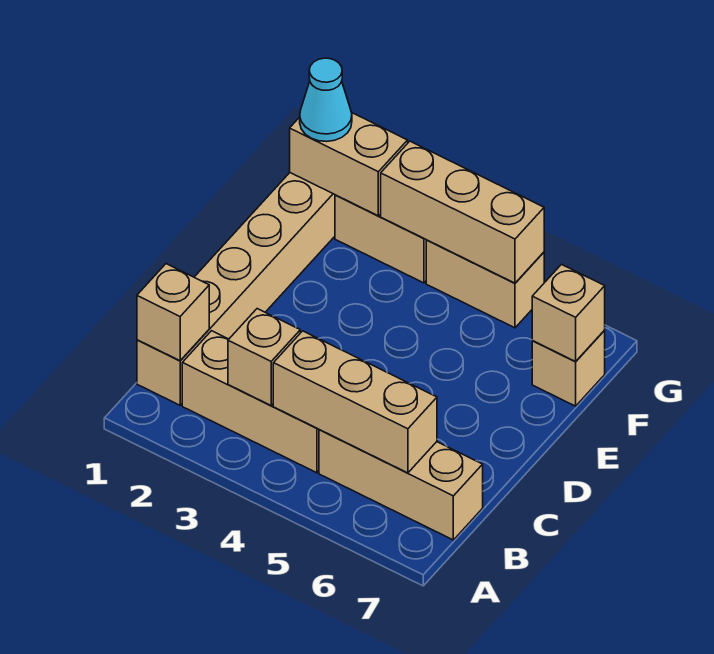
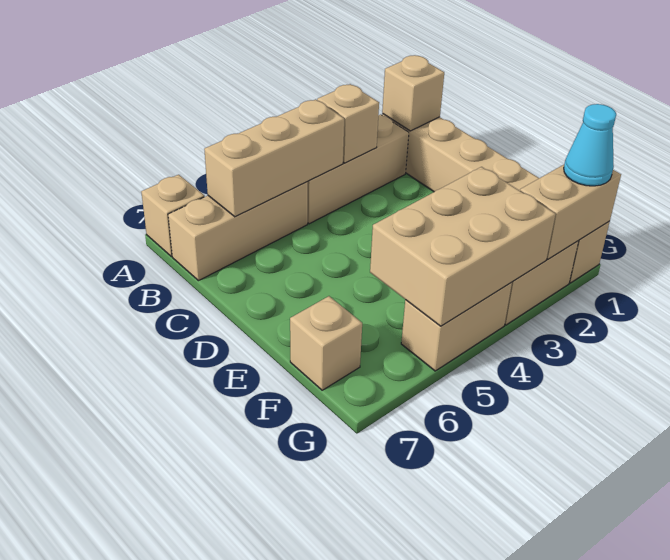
tan 1x1 brick [532,265,605,361] -> tan 1x1 brick moved to [141,175,205,256]
tan 1x3 brick [381,141,544,283] -> tan 2x3 brick [370,167,556,326]

